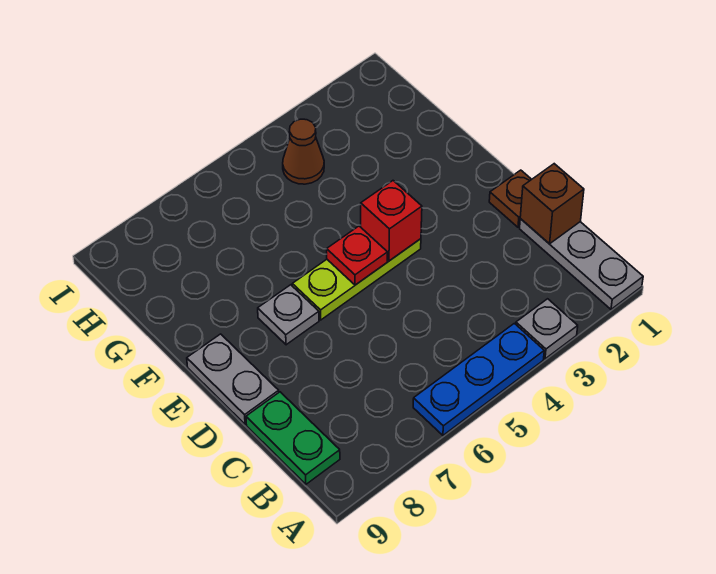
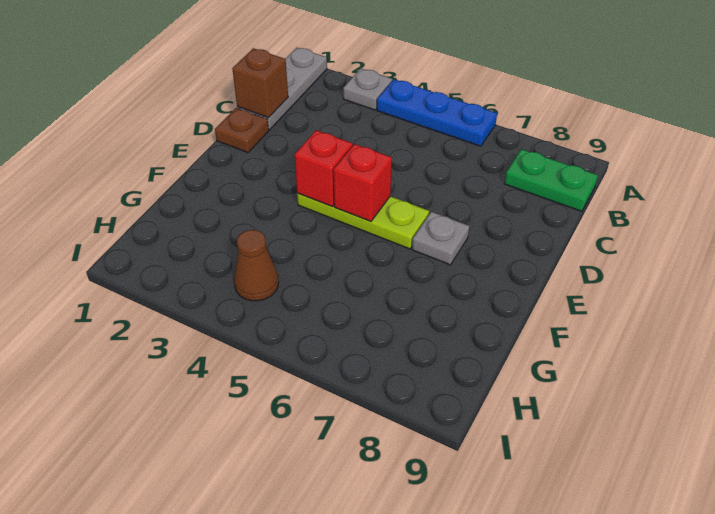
green 1x2 plate [246,392,340,484] -> green 1x2 plate turned to [504,149,598,211]
grey 1x2 plate [187,334,279,424] -> none
red 1x1 plate [327,226,388,285] -> red 1x1 brick [333,144,392,221]

